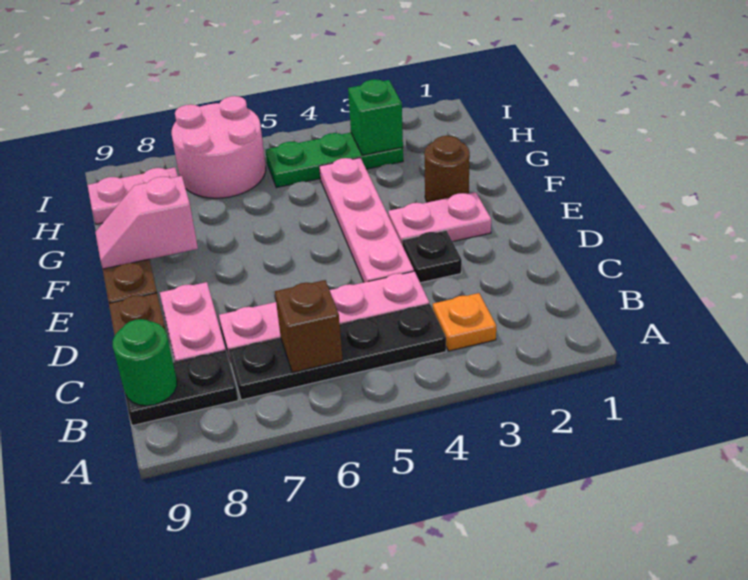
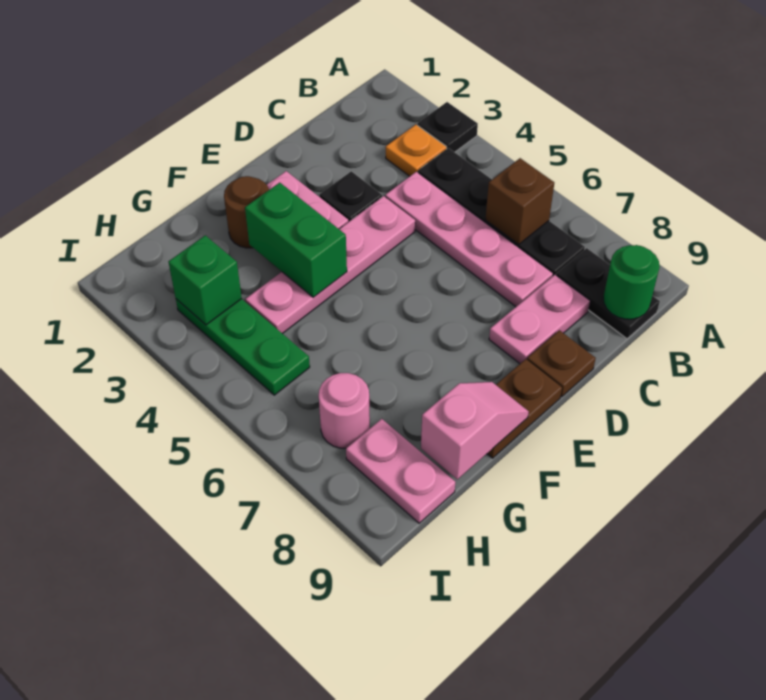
none -> black 1x1 plate [417,102,478,152]
none -> green 1x2 brick [245,183,347,297]
pink 1x2 slope [95,176,198,269] -> pink 1x2 slope turned to [421,382,529,479]
pink 2x2 round brick [171,96,266,198] -> pink 1x1 round brick [319,373,370,448]

